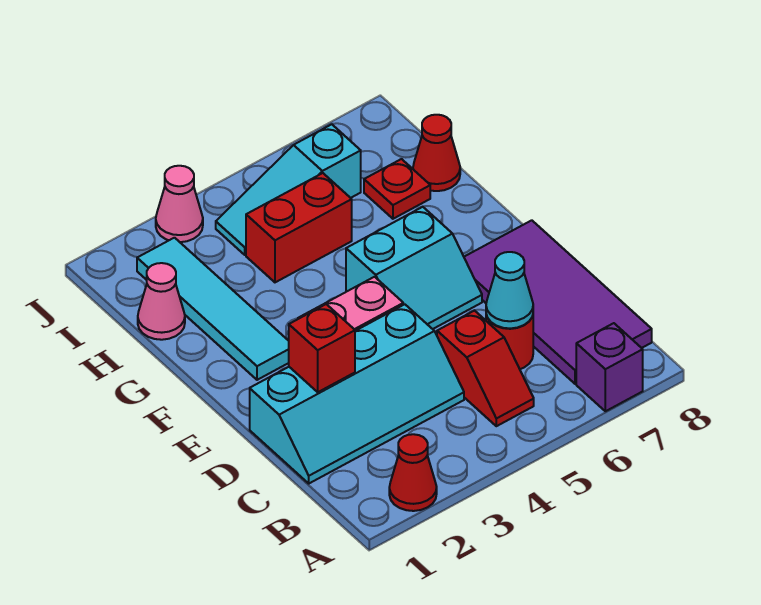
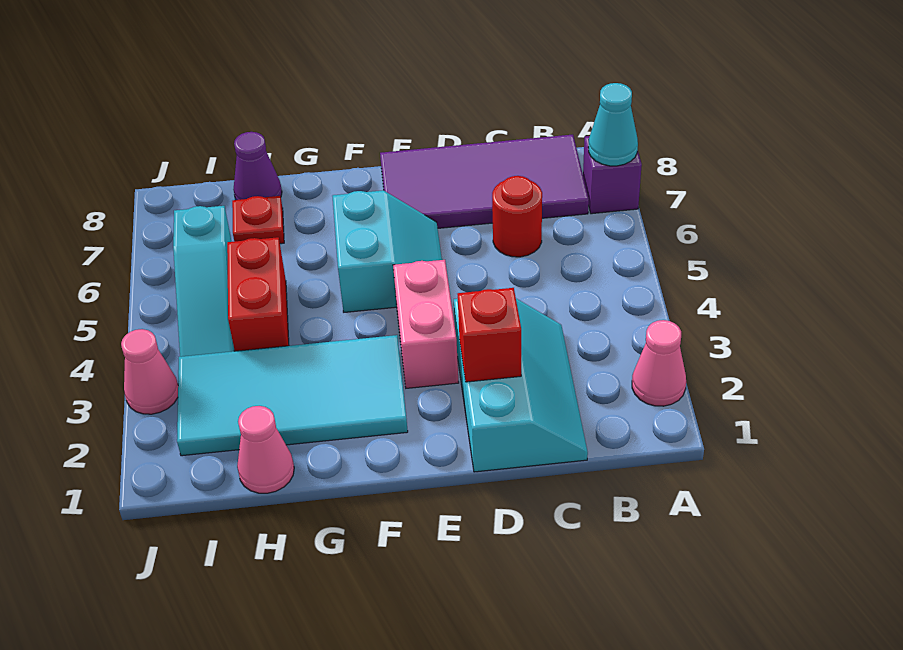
red 1x1 cone [389,434,437,511] -> pink 1x1 cone [632,320,686,406]
red 1x2 slope [437,310,534,426] -> none
cyan 2x4 slope [250,304,464,483] -> cyan 2x3 slope [454,299,588,472]
cyan 1x1 cone [486,252,533,328] -> cyan 1x1 cone moved to [588,83,638,166]
cyan 1x4 tile [137,238,289,380] -> cyan 2x4 tile [177,335,408,456]
red 1x1 cone [413,115,460,191] -> purple 1x1 cone [233,132,282,200]

